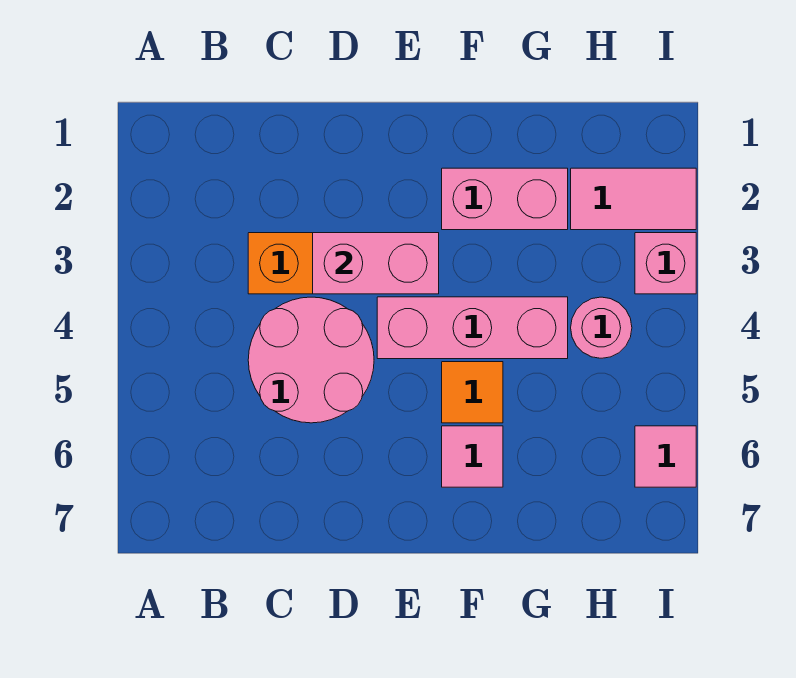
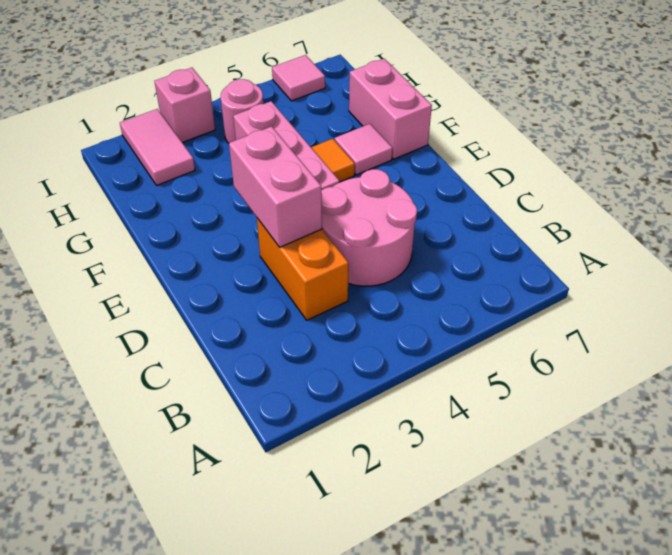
pink 1x2 brick [442,168,568,230] -> pink 1x2 brick moved to [349,59,432,159]

